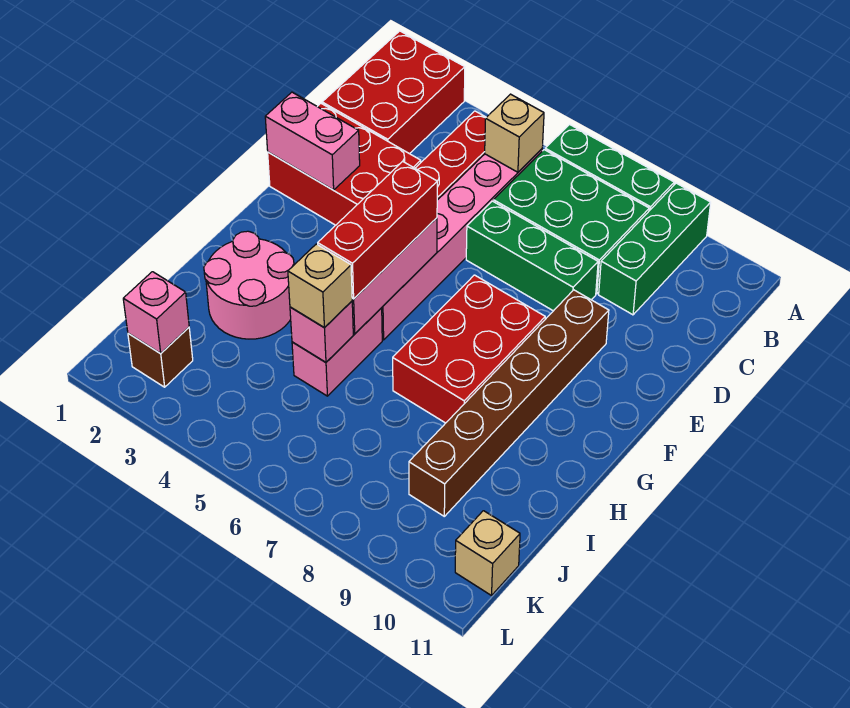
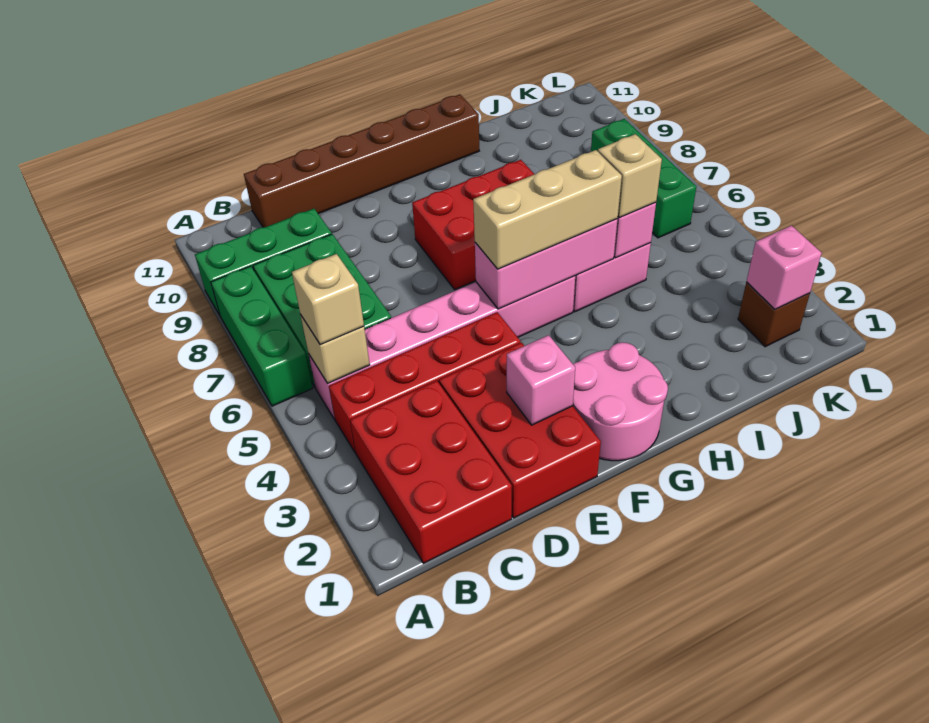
red 2x3 brick [322,31,465,154] -> red 2x3 brick turned to [350,381,512,563]
green 1x3 brick [466,201,598,311] -> green 1x3 brick moved to [591,119,696,238]
pink 1x2 brick [265,92,360,190] -> pink 1x1 brick [507,335,575,425]
brown 1x6 brick [409,290,609,516] -> brown 1x6 brick moved to [244,94,479,227]
red 1x3 brick [318,162,437,299] -> tan 1x3 brick [473,150,622,269]
pink 2x2 round brick [204,231,294,339] -> pink 2x2 round brick moved to [573,342,668,461]
tan 1x1 brick [455,511,520,596] -> tan 1x1 brick moved to [292,254,364,345]

